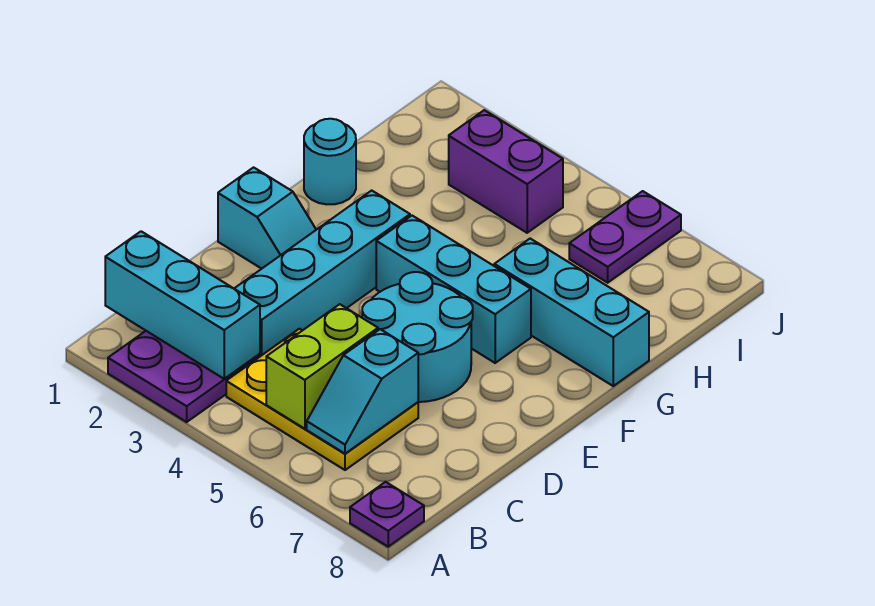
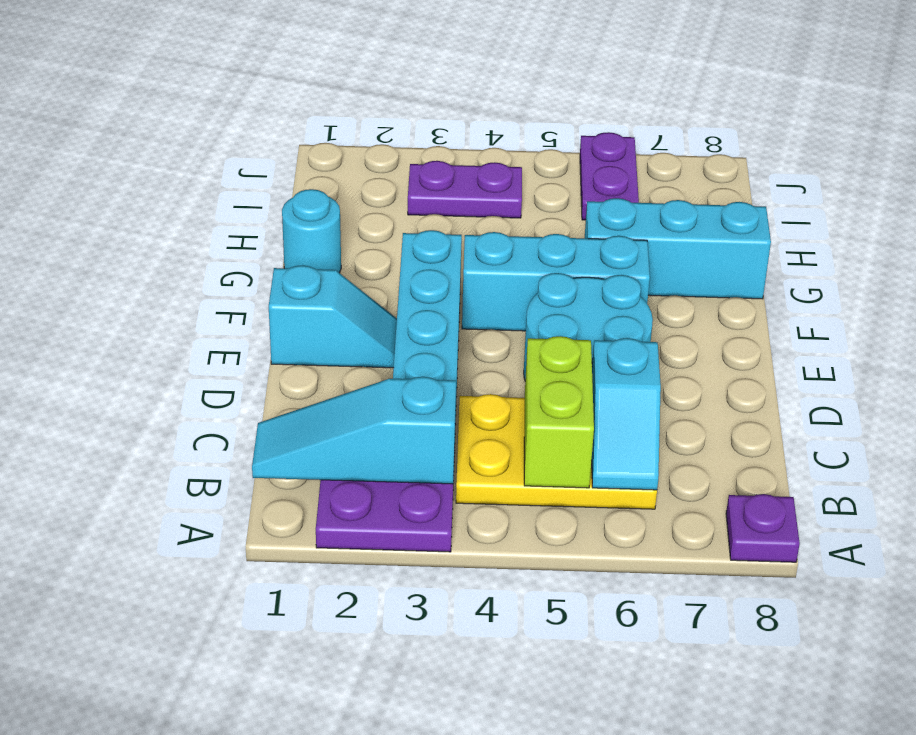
cyan 1x3 brick [105,231,260,379] -> cyan 1x3 slope [252,377,456,484]
purple 1x2 brick [449,110,563,233] -> purple 1x2 plate [408,161,522,218]

